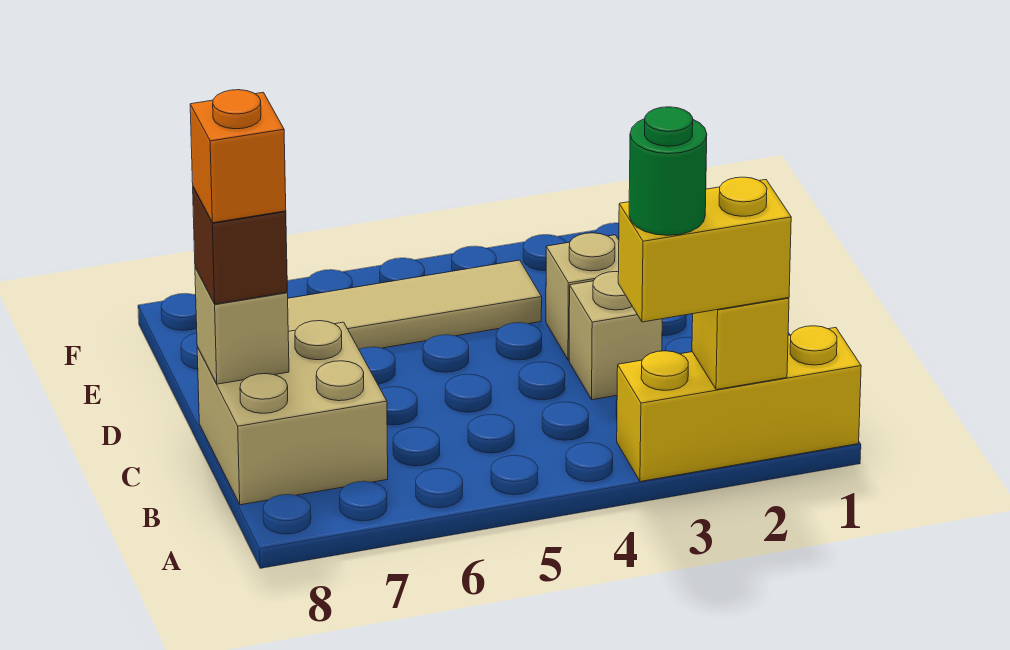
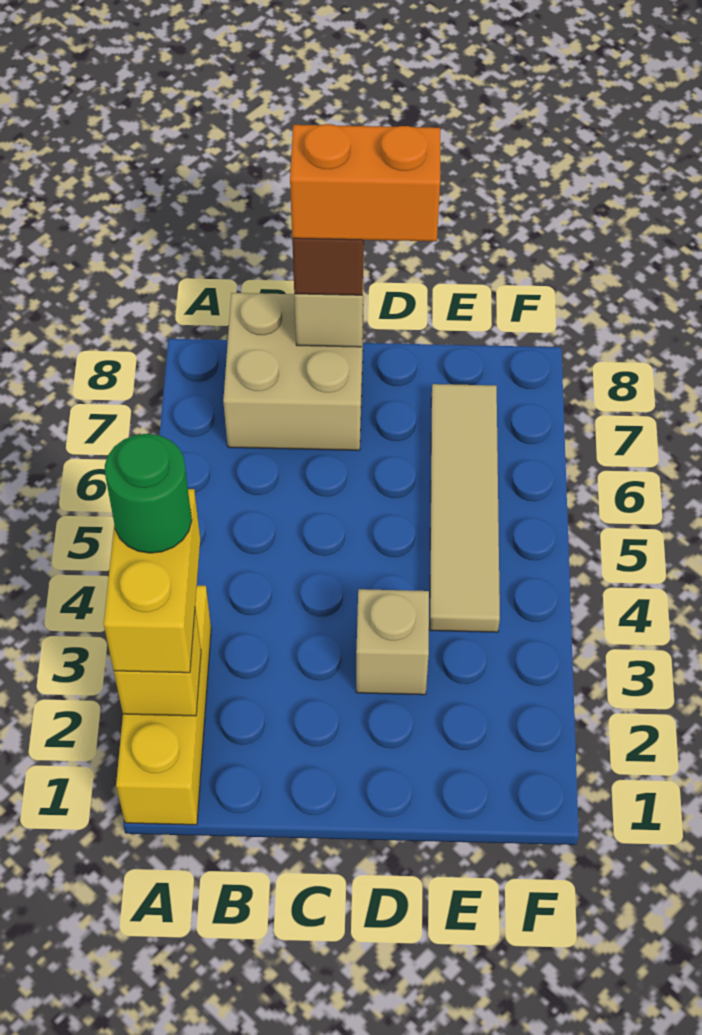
tan 1x1 brick [569,272,662,400] -> none
orange 1x1 brick [190,90,286,223] -> orange 1x2 brick [290,124,440,241]

